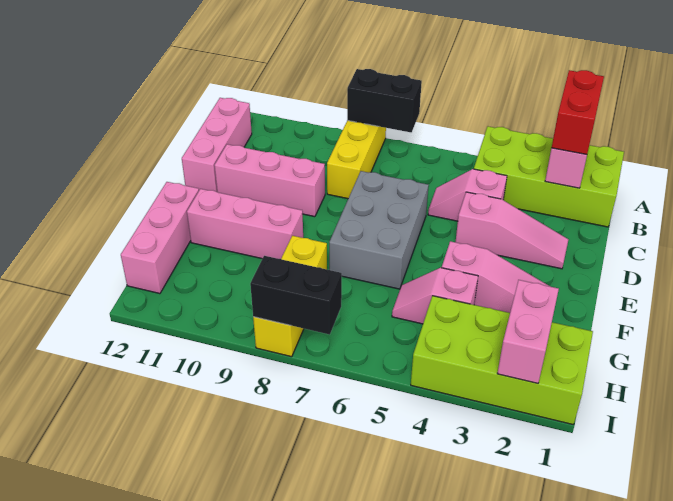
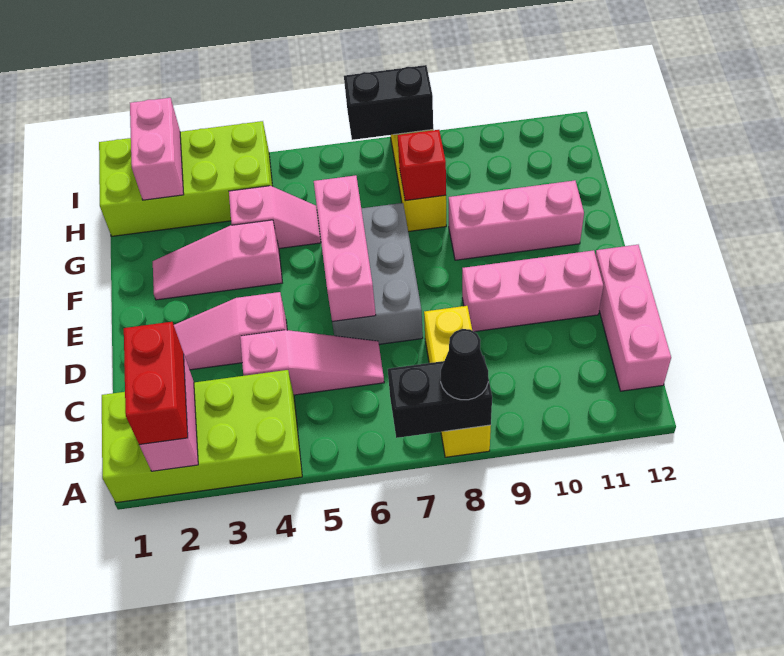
none -> black 1x1 cone [441,329,488,400]
pink 1x2 slope [428,169,507,221] -> pink 1x3 slope [240,330,384,395]
pink 1x3 brick [121,182,199,294] -> pink 1x3 brick moved to [314,175,376,322]
none -> red 1x1 brick [398,130,446,201]

